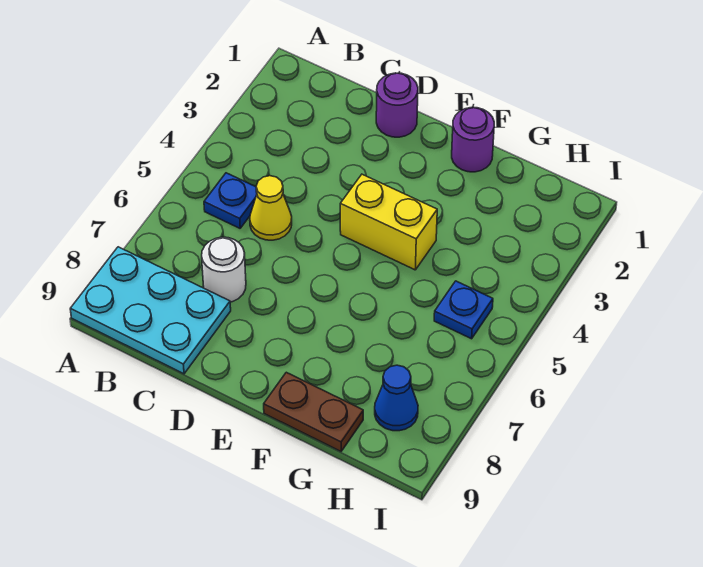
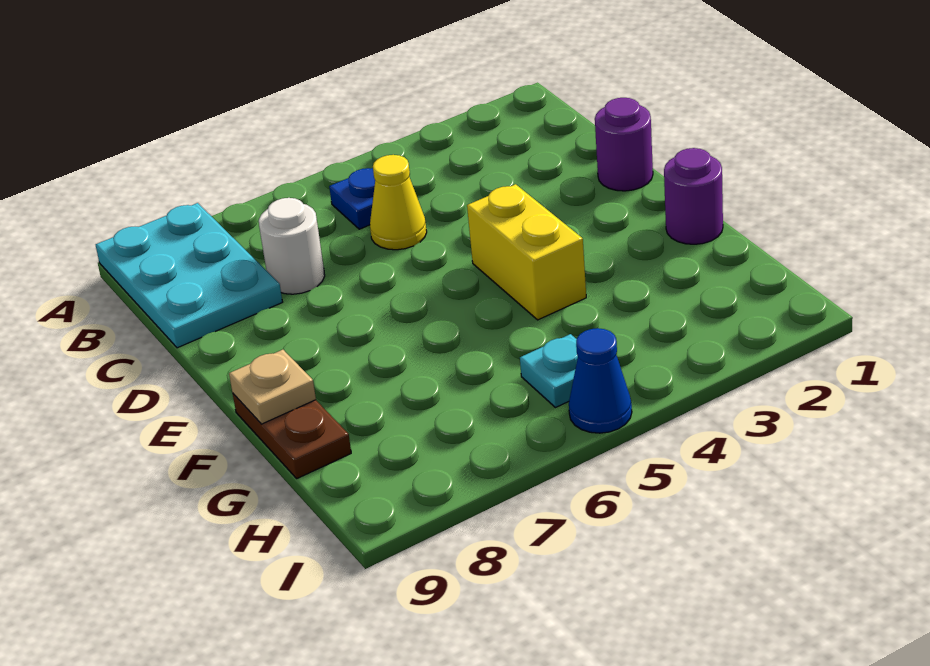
none -> tan 1x1 plate [229,349,316,424]
blue 1x1 plate [434,281,493,339] -> cyan 1x1 plate [520,334,578,408]
blue 1x1 cone [375,365,418,431] -> blue 1x1 cone moved to [569,328,632,433]

